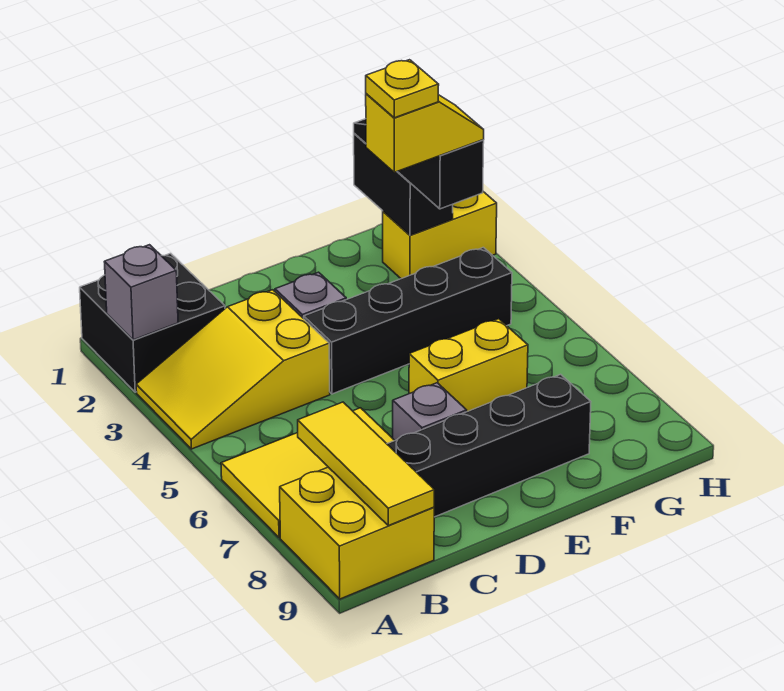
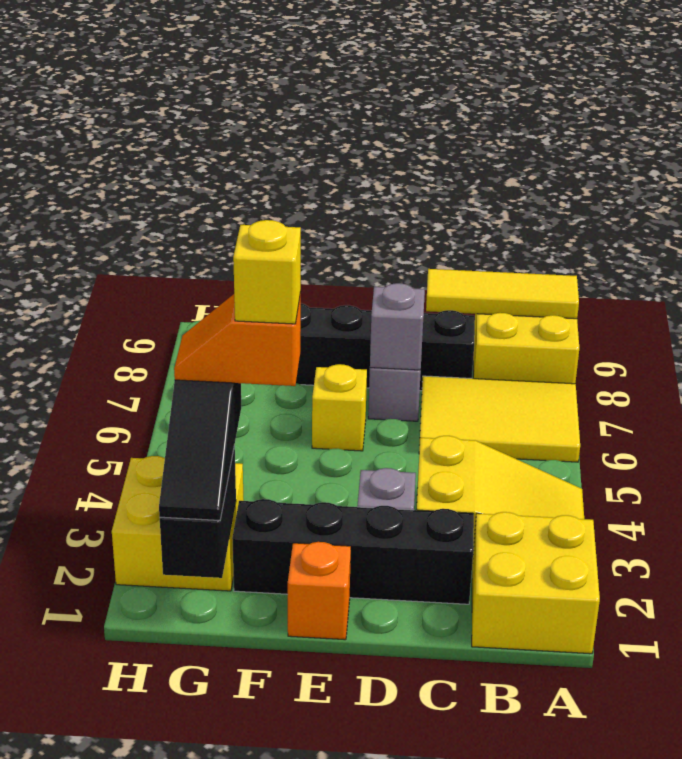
black 2x2 brick [80,254,225,392] -> yellow 2x2 brick [472,512,600,654]
grey 1x1 brick [105,245,178,340] -> grey 1x1 brick moved to [370,283,425,370]
yellow 1x3 tile [298,402,434,526] -> yellow 1x3 tile turned to [426,269,579,319]
black 1x4 brick [304,247,512,394] -> black 1x4 brick moved to [232,499,474,604]
none -> orange 1x1 brick [288,542,351,640]
yellow 1x2 brick [409,319,528,412] -> yellow 1x1 brick [312,364,367,451]
yellow 1x2 slope [366,94,484,172] -> orange 1x2 slope [174,293,301,386]
yellow 1x1 plate [366,60,439,118] -> yellow 1x1 brick [233,220,301,324]
yellow 1x2 brick [383,192,497,279] -> yellow 2x2 brick [112,456,244,591]

